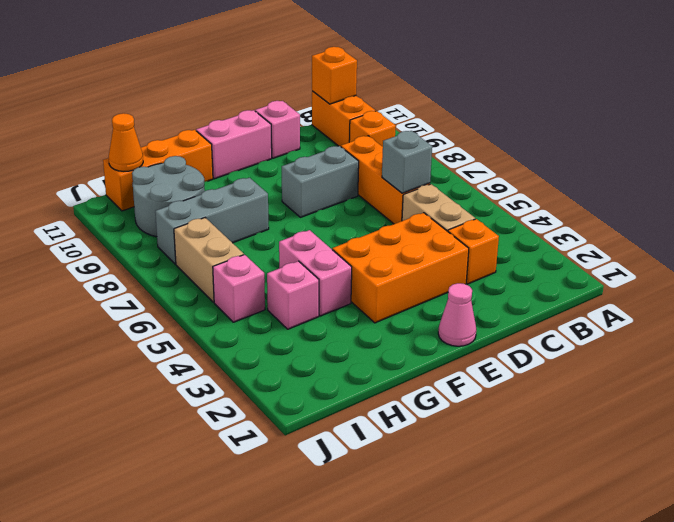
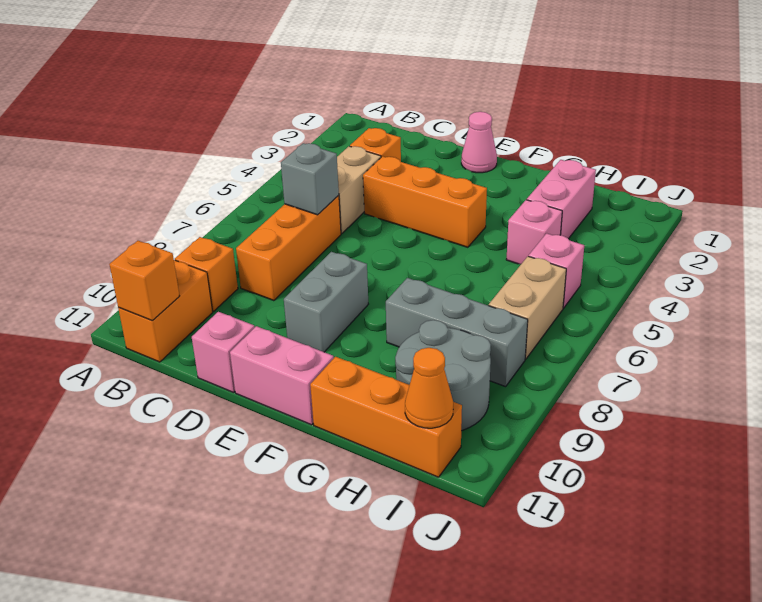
orange 2x3 brick [332,213,469,323] -> orange 1x3 brick [363,156,487,247]
grey 1x2 brick [282,146,359,217] -> grey 1x2 brick turned to [284,252,368,352]
pink 1x2 brick [279,230,352,316] -> pink 1x2 brick moved to [527,160,596,239]

